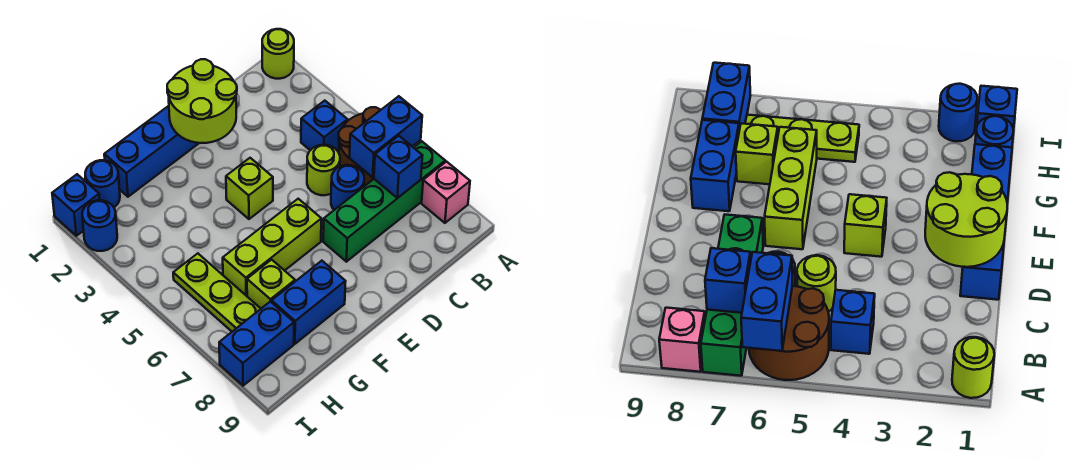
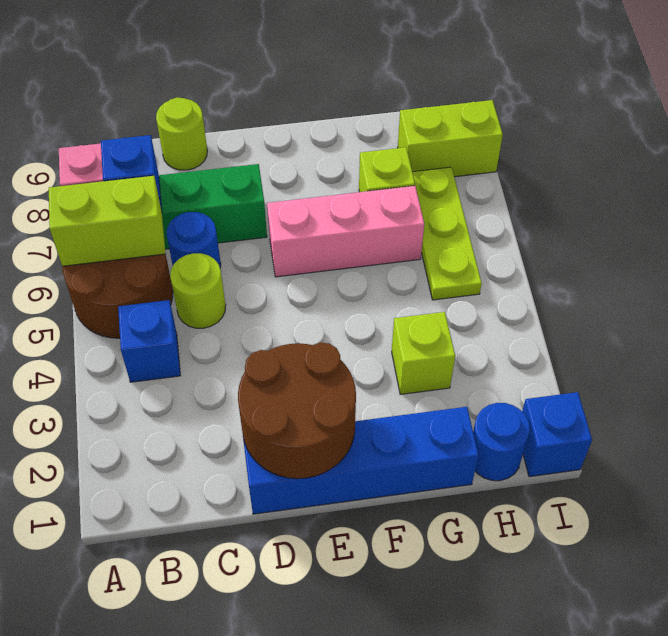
lime 1x1 round brick [262,29,294,79] -> lime 1x1 round brick moved to [156,98,207,170]
blue 1x2 brick [349,96,422,177] -> lime 1x2 brick [49,176,166,266]
lime 2x2 round brick [167,59,237,143] -> brown 2x2 round brick [238,343,356,479]
lime 1x1 brick [226,158,273,219] -> lime 1x1 brick moved to [392,312,455,394]
lime 1x3 brick [223,199,321,296] -> pink 1x3 brick [267,186,424,277]
blue 1x2 brick [272,261,346,344] -> none
blue 1x2 brick [219,301,294,386] -> lime 1x2 brick [398,100,503,177]
blue 1x1 round brick [82,200,117,251] -> none

